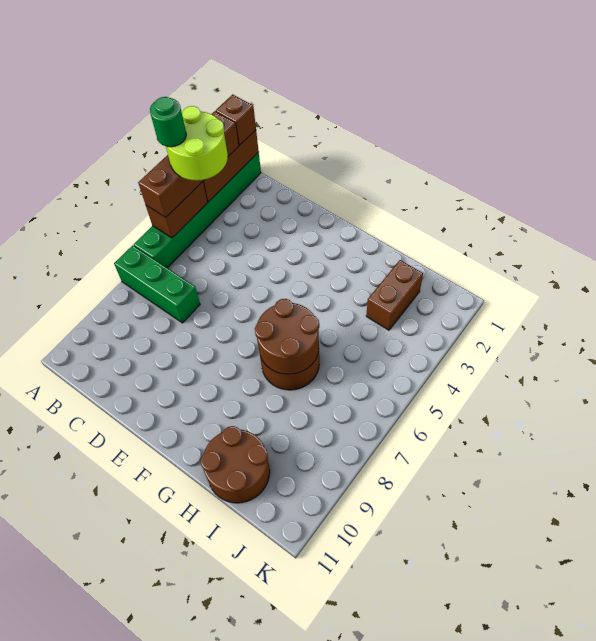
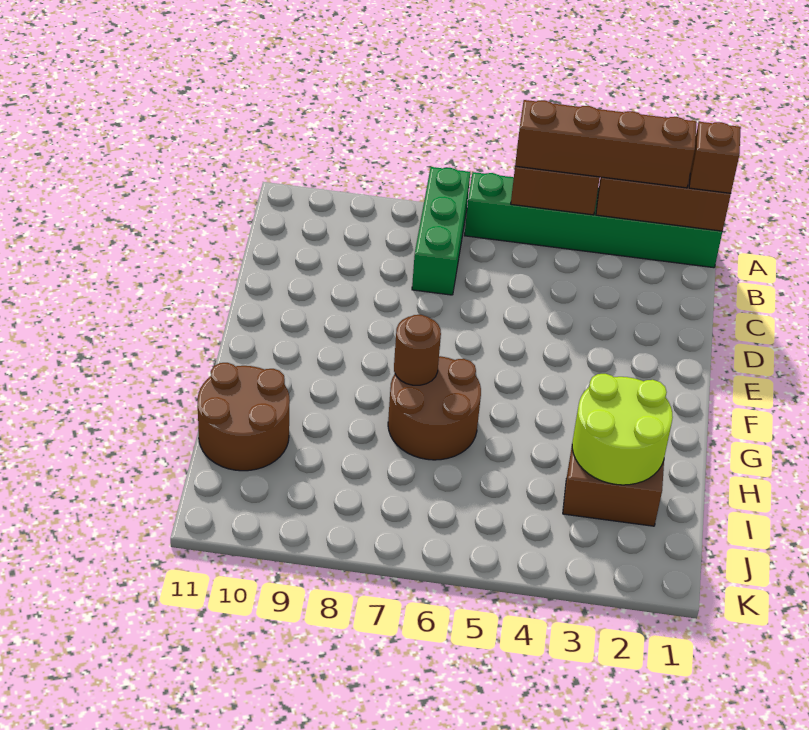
lime 2x2 round brick [166,106,228,181] -> lime 2x2 round brick moved to [572,374,673,485]
green 1x1 round brick [150,97,186,147] -> none
brown 2x2 round brick [255,299,319,374] -> brown 1x1 round brick [394,315,441,385]

